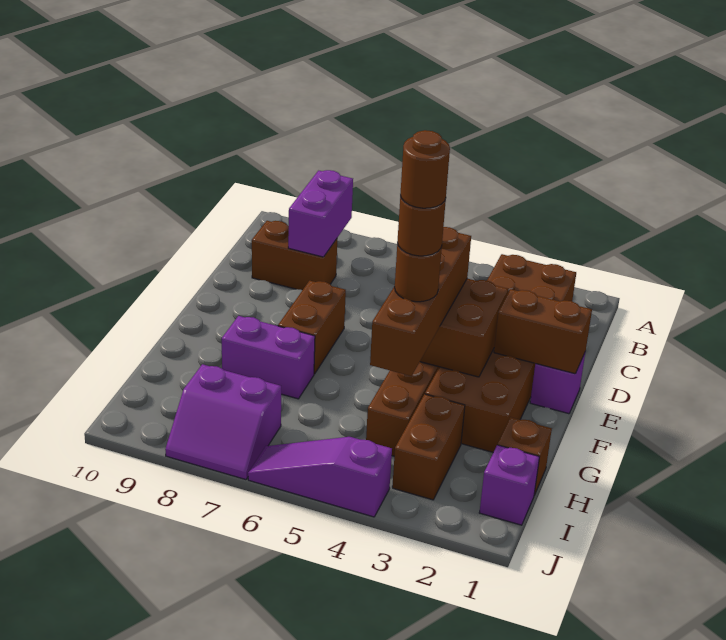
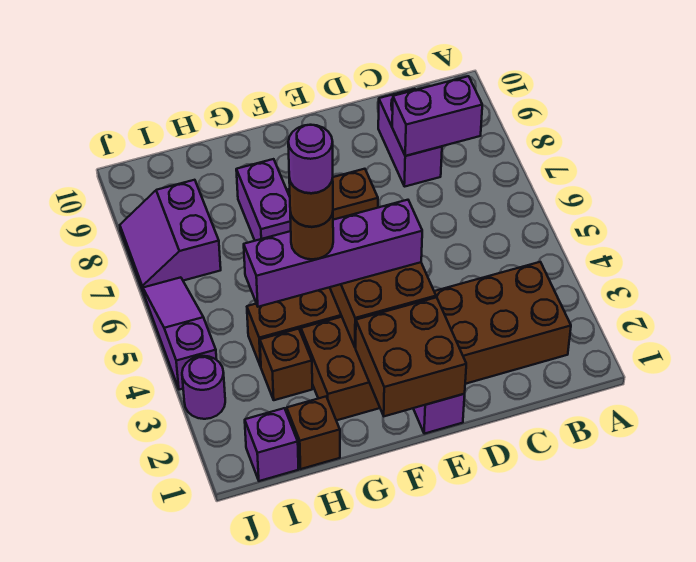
brown 1x2 brick [252,221,337,290] -> purple 1x2 brick [378,89,442,187]
brown 1x2 brick [494,289,592,374] -> brown 2x2 brick [356,297,466,416]
brown 1x4 brick [370,227,471,376] -> purple 1x4 brick [244,200,422,307]
brown 1x1 round brick [400,130,450,208] -> purple 1x1 round brick [288,125,333,193]
brown 1x2 brick [392,394,465,500] -> brown 1x1 brick [260,329,312,400]
none -> purple 1x1 round brick [182,356,225,419]

